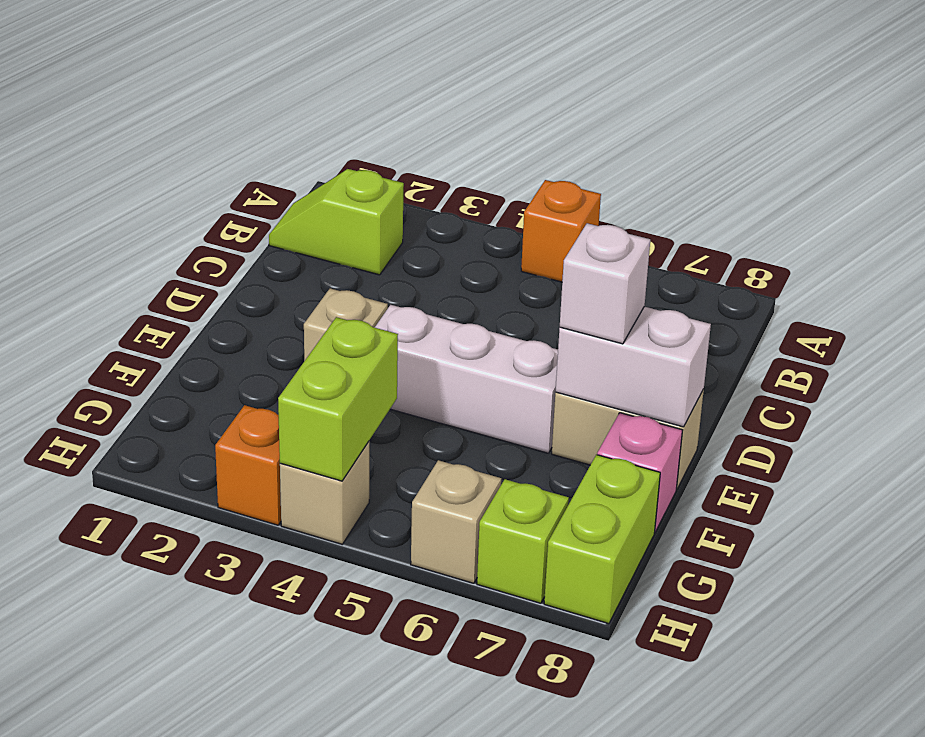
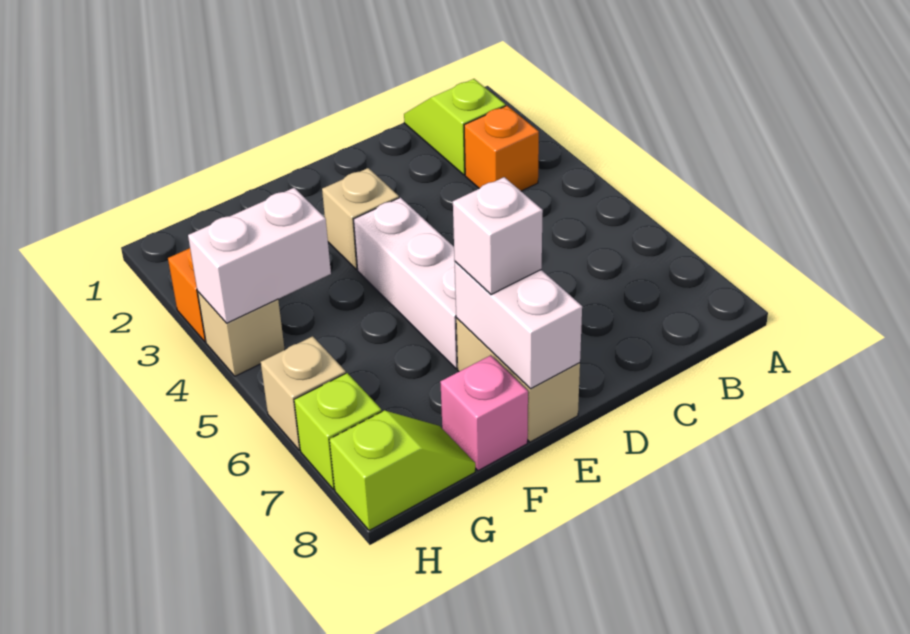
orange 1x1 brick [521,180,601,282] -> orange 1x1 brick moved to [464,106,539,191]
lime 1x2 brick [278,317,398,481] -> white 1x2 brick [188,188,331,323]
lime 1x2 brick [544,455,660,624] -> lime 1x2 slope [329,410,475,531]

